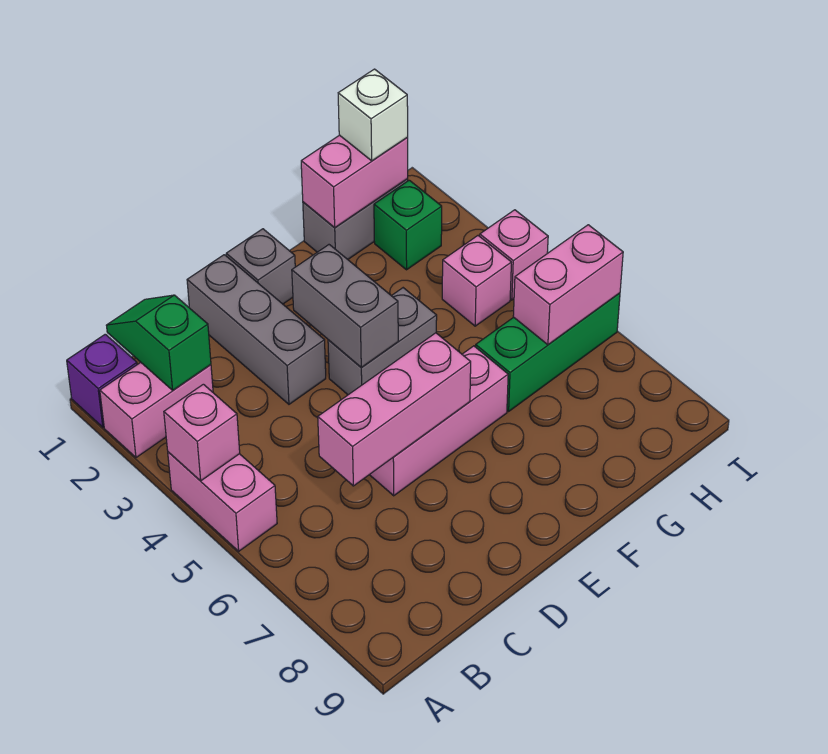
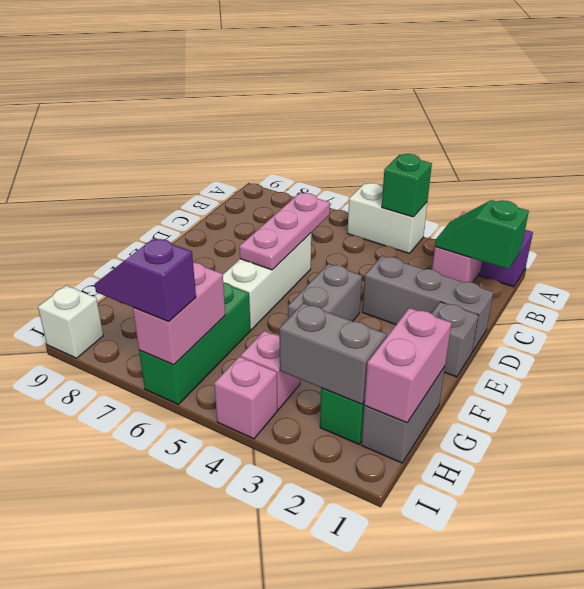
pink 1x2 brick [168,452,277,551] -> white 1x2 brick [347,183,427,253]
pink 1x1 brick [164,384,240,481] -> green 1x1 brick [382,154,432,217]
green 1x2 slope [106,295,211,390] -> green 1x2 slope turned to [435,200,529,269]
pink 1x3 brick [318,333,471,486] -> pink 1x3 plate [239,193,330,270]
pink 1x3 brick [370,346,508,496] -> white 1x3 brick [223,233,311,330]
grey 1x2 brick [292,245,398,368] -> grey 1x2 brick moved to [279,303,386,404]
white 1x1 brick [338,69,408,161] -> white 1x1 brick moved to [38,285,103,358]
none -> purple 1x2 slope [95,238,196,322]

